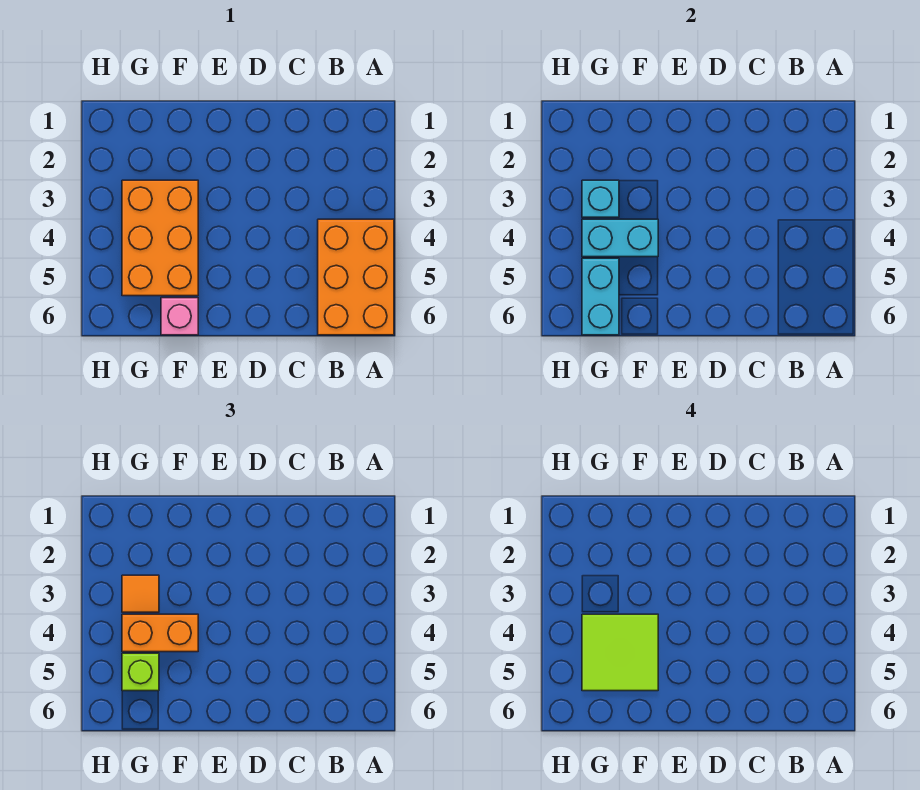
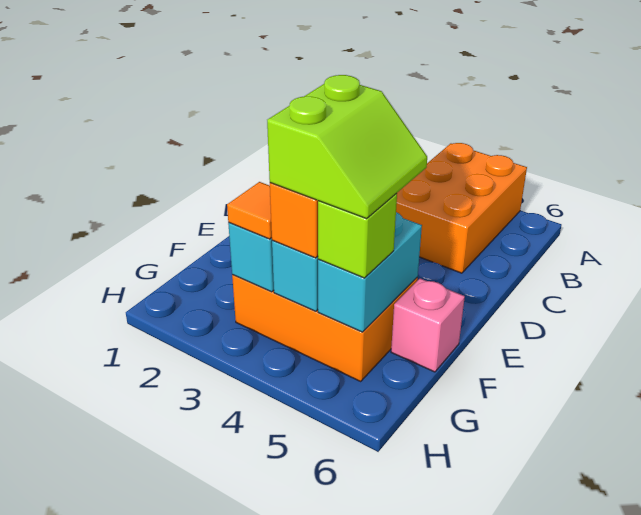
orange 2x3 brick [318,219,394,335] -> orange 2x3 brick turned to [396,143,527,273]
lime 2x2 tile [582,614,658,691] -> lime 2x2 slope [267,75,427,219]
cyan 1x2 brick [582,258,619,335] -> cyan 1x2 brick turned to [318,212,422,332]

